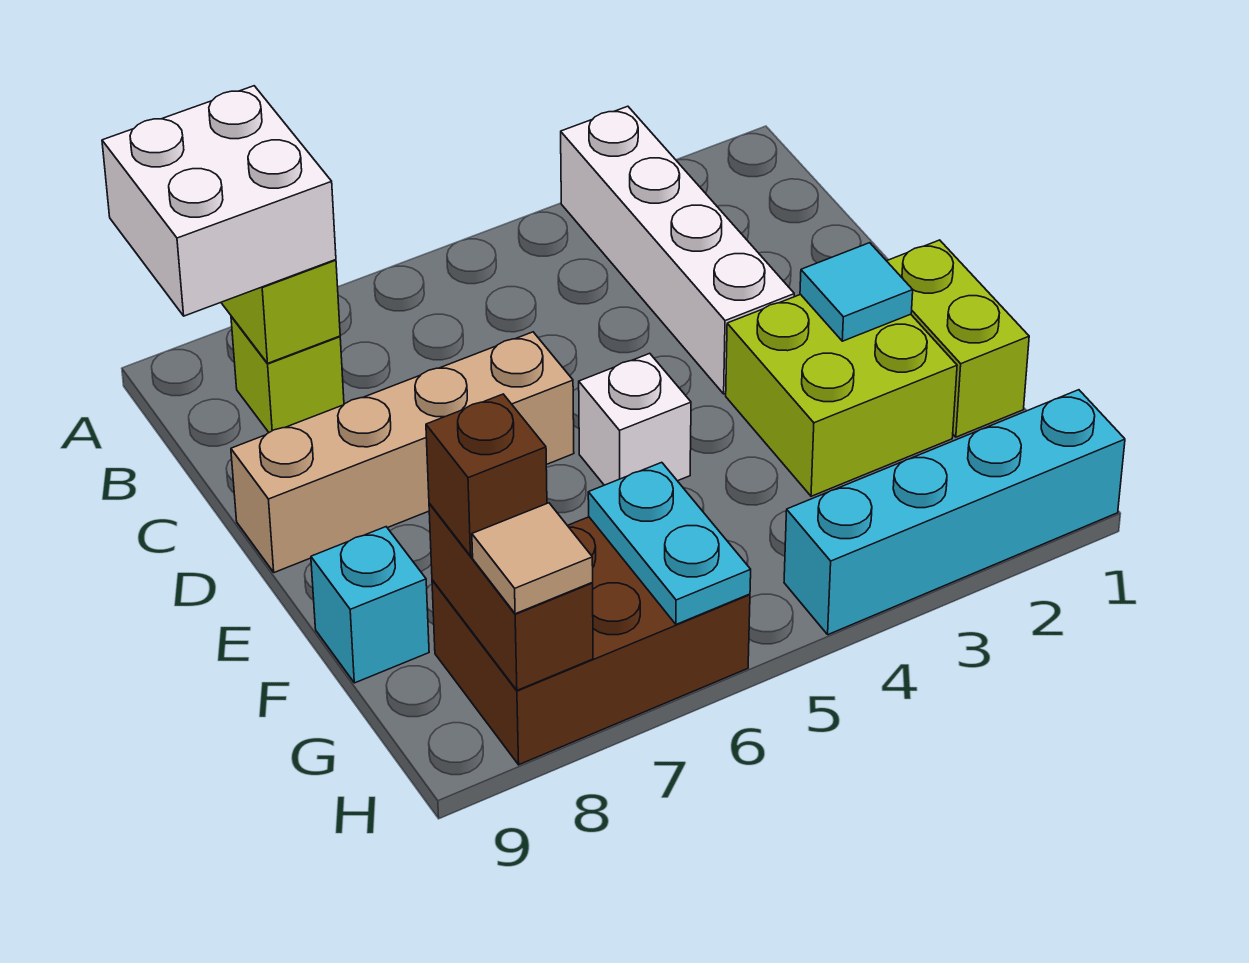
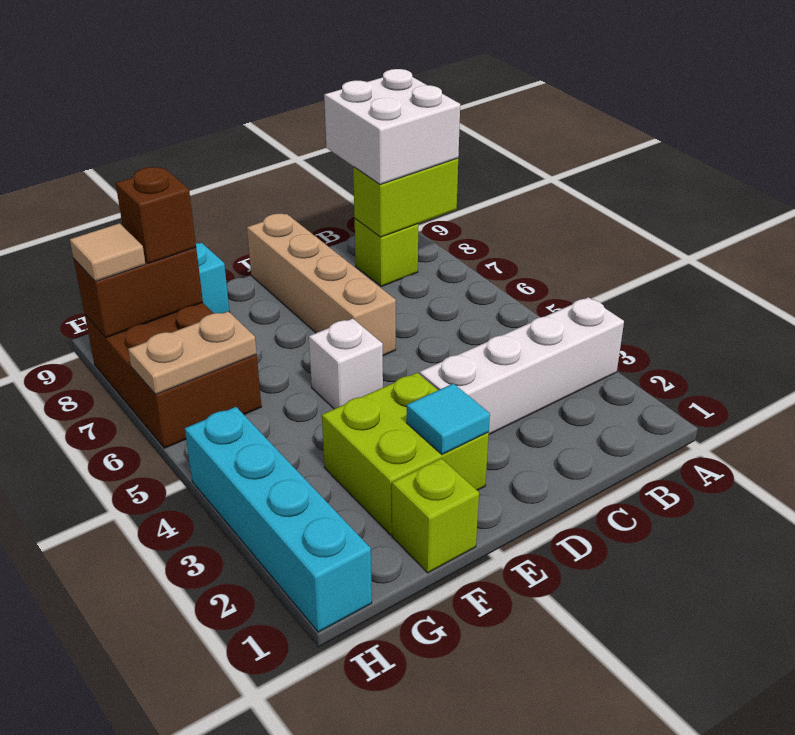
lime 1x2 brick [887,240,1029,437] -> lime 1x1 brick [392,458,479,573]
cyan 1x2 plate [588,462,751,624] -> tan 1x2 plate [128,311,257,394]

